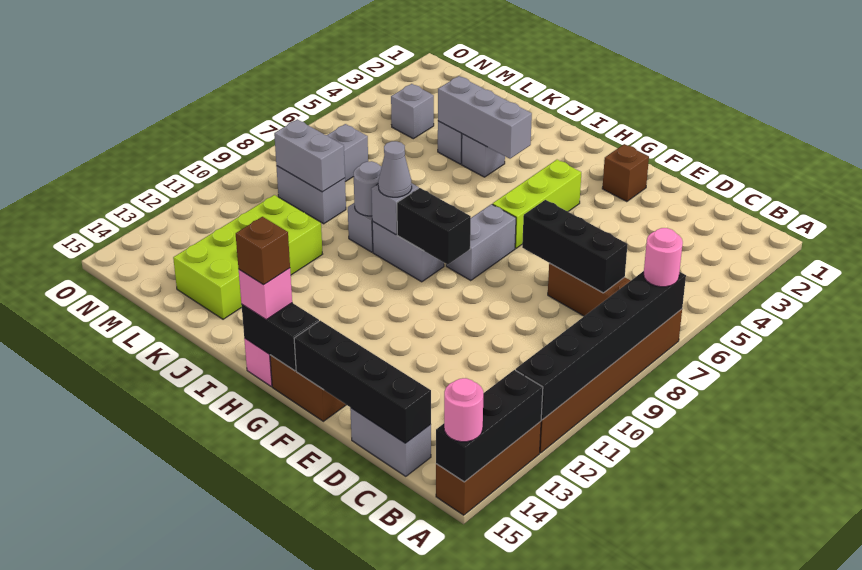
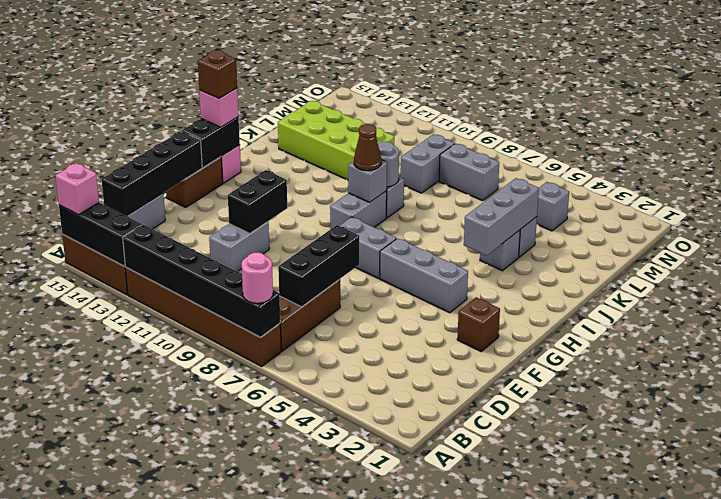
pink 1x1 round brick [444,378,483,442] -> pink 1x1 brick [55,163,99,215]
lime 1x3 brick [492,160,581,248] -> grey 1x3 brick [380,238,468,313]
black 1x2 brick [397,188,471,264] -> black 1x2 brick moved to [228,170,287,233]
grey 1x1 cone [378,141,412,197] -> brown 1x1 cone [354,124,381,171]
grey 1x2 brick [274,119,345,192] -> grey 1x2 brick moved to [209,222,269,272]

